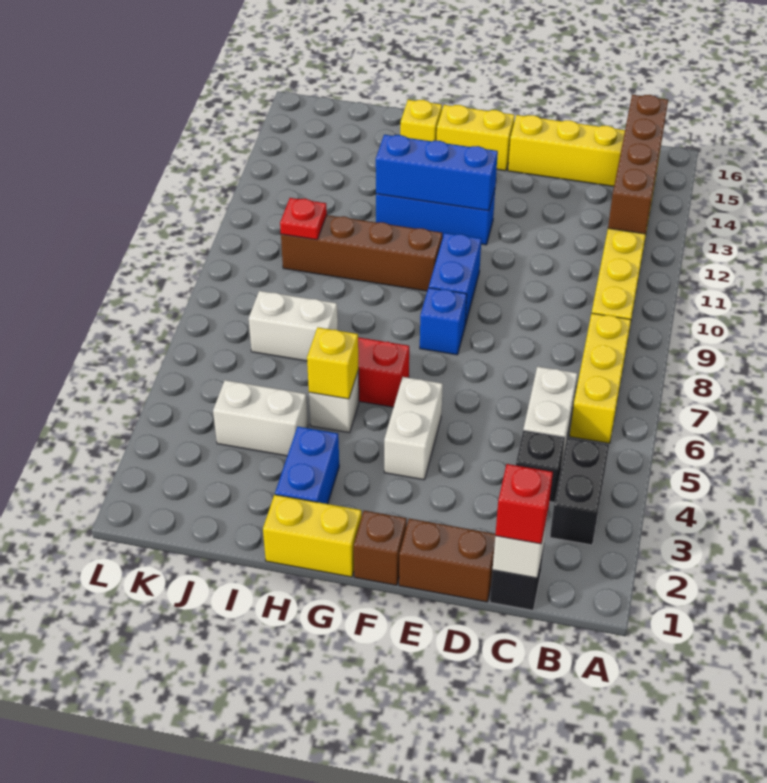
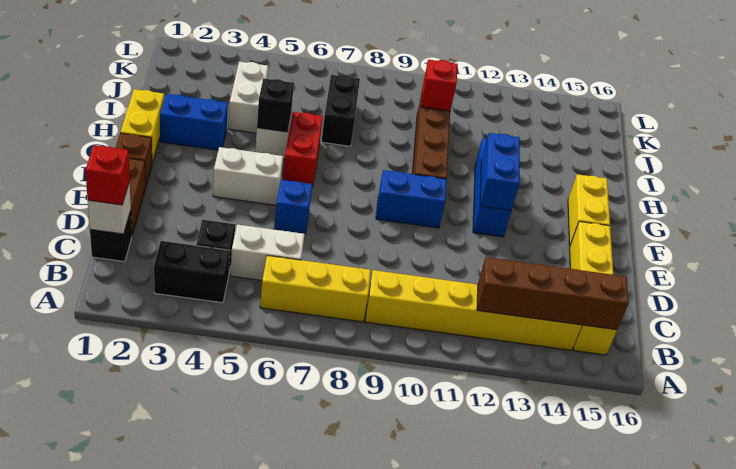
blue 1x1 brick [420,288,467,355] -> blue 1x1 brick moved to [274,180,312,234]
blue 1x3 brick [376,135,498,211] -> blue 1x2 brick [480,133,520,211]
yellow 1x1 brick [307,328,359,399] -> black 1x1 brick [257,78,294,132]
yellow 1x1 brick [400,100,442,141] -> none
white 1x2 brick [249,291,338,361] -> black 1x2 brick [321,75,360,146]
red 1x1 plate [280,198,327,240] -> red 1x1 brick [421,60,458,111]

